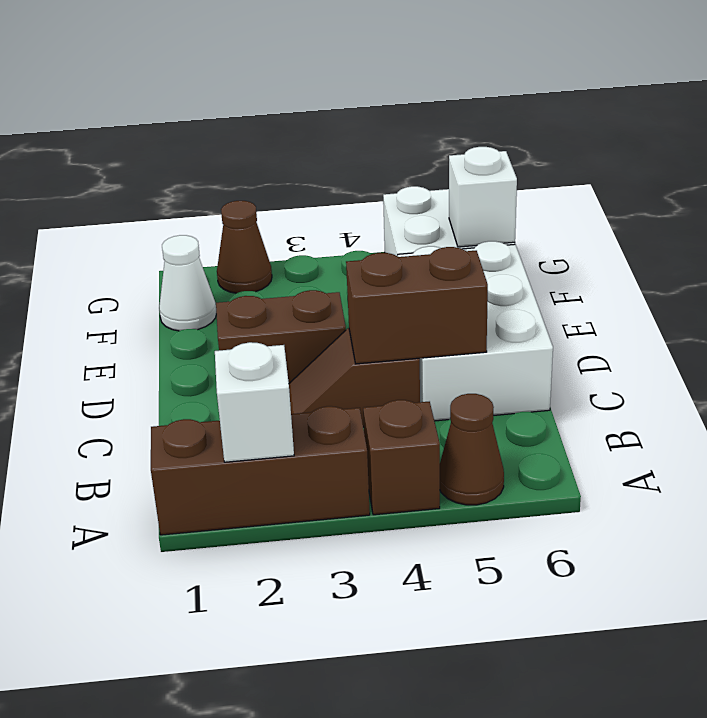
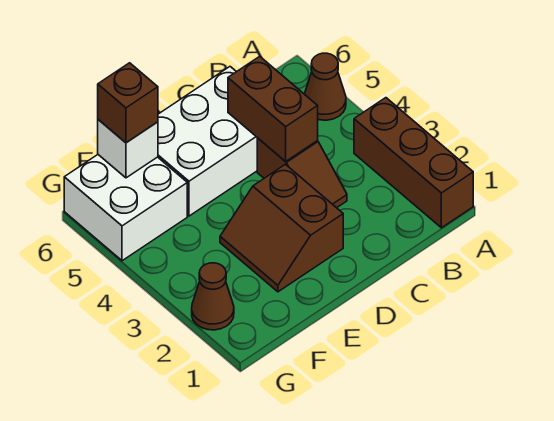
white 1x1 brick [215,342,294,462] -> none
brown 1x1 brick [363,400,440,515] -> brown 1x1 brick moved to [98,63,158,143]
white 1x1 cone [159,235,216,331] -> none

